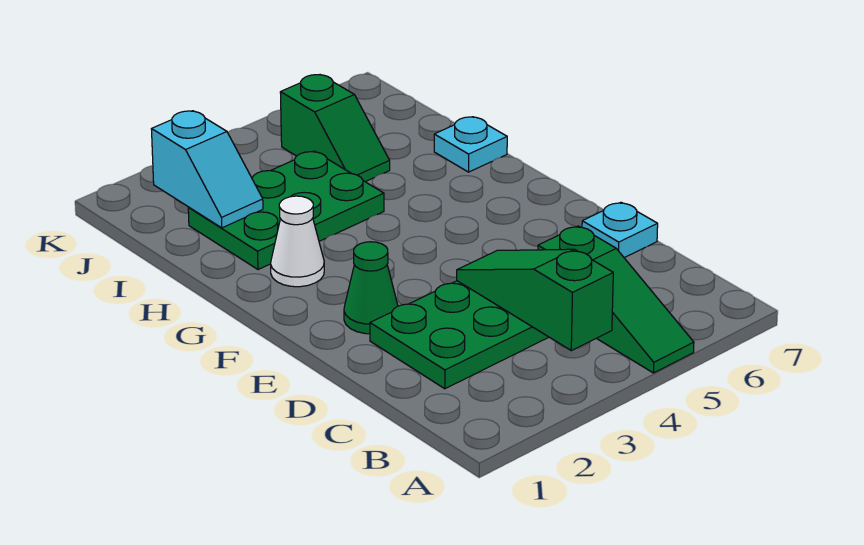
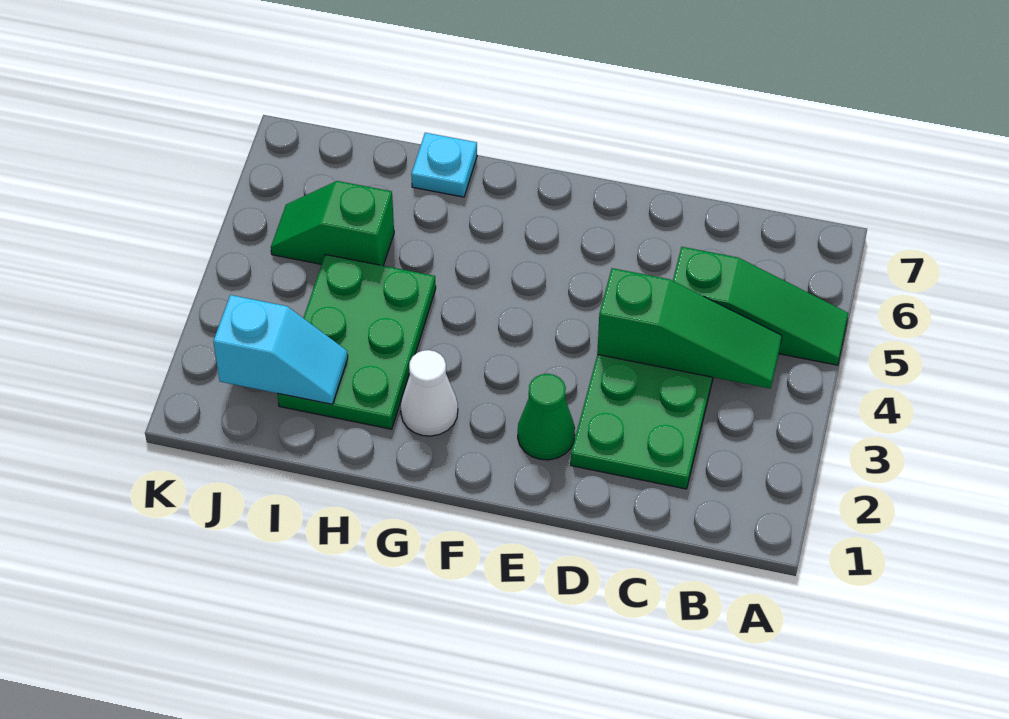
green 1x3 slope [457,249,613,351] -> green 1x3 slope turned to [597,268,782,389]
cyan 1x1 plate [582,202,658,258] -> none
green 1x2 slope [280,75,390,182] -> green 1x2 slope turned to [271,181,394,266]

